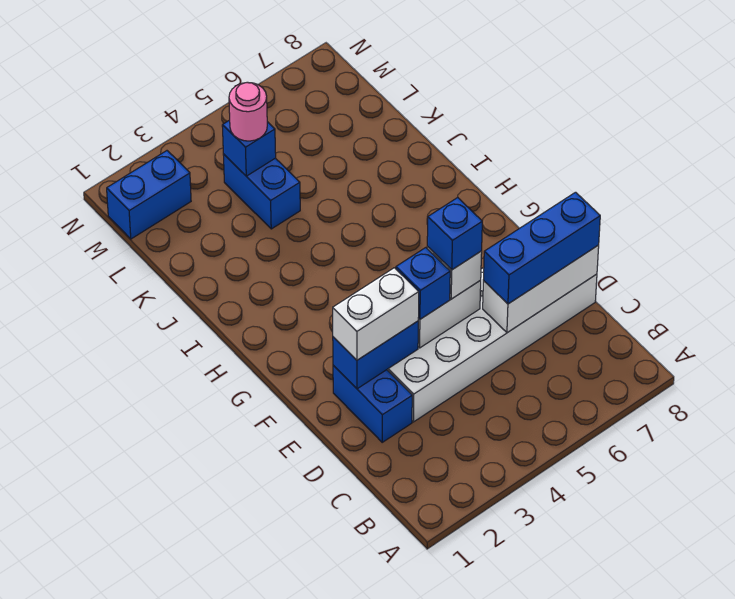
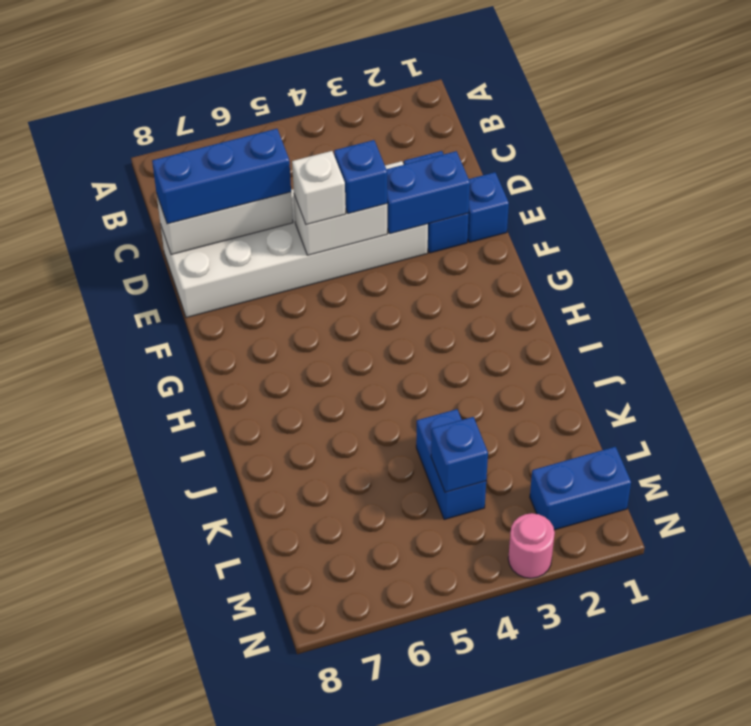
white 1x2 brick [333,268,419,360] -> none
blue 1x1 brick [427,198,482,270] -> blue 1x1 brick moved to [468,172,509,242]
pink 1x1 round brick [229,82,267,141] -> pink 1x1 round brick moved to [508,513,555,578]

